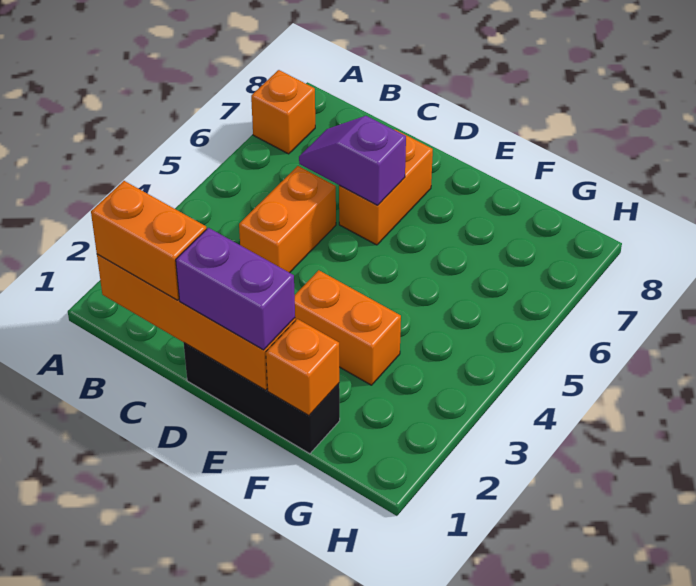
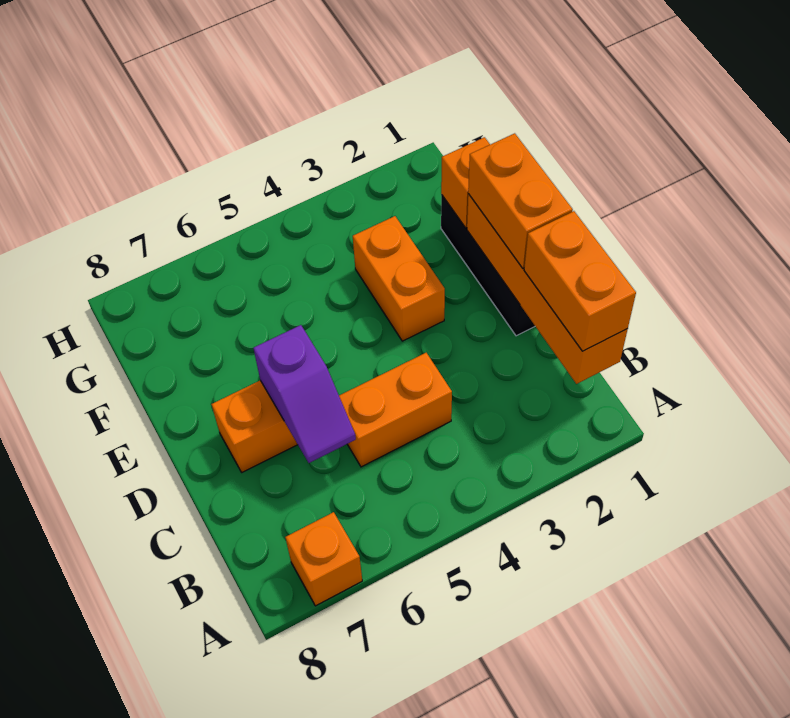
purple 1x2 brick [176,228,295,350] -> orange 1x2 brick [468,133,573,268]

